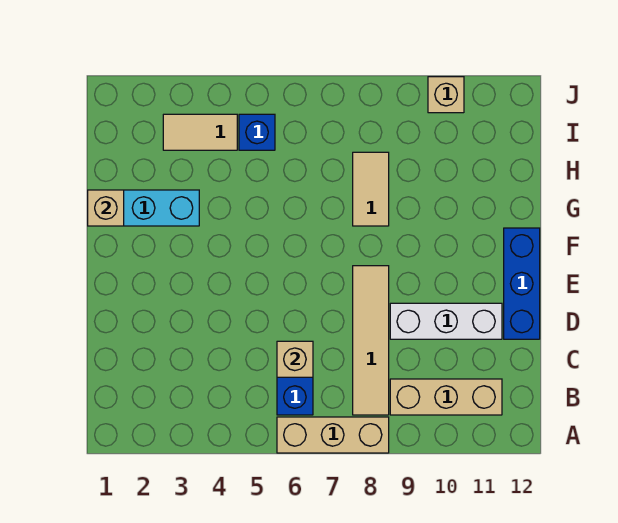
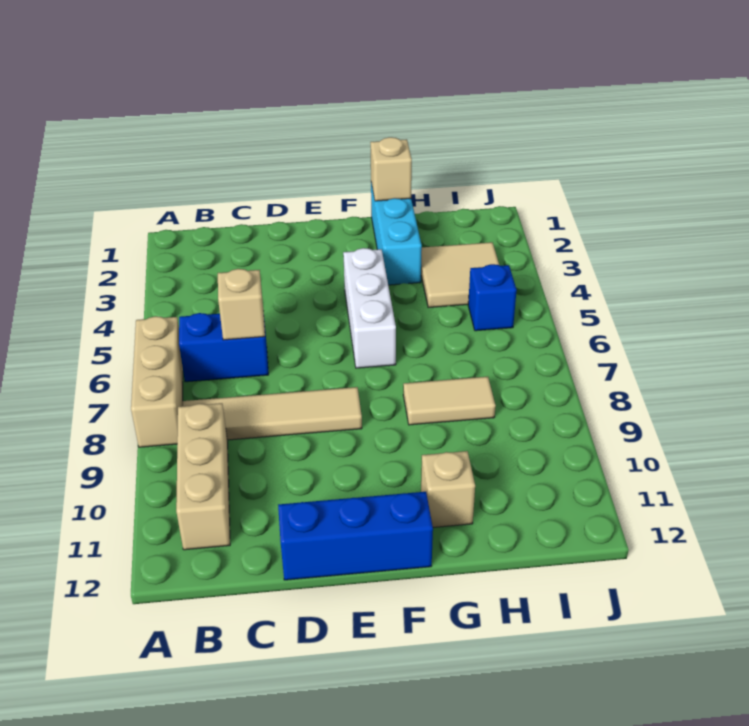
white 1x3 brick [390,303,502,339] -> white 1x3 brick moved to [343,248,396,368]
tan 1x2 tile [163,114,237,150] -> tan 2x2 tile [421,242,499,308]
tan 1x1 brick [428,77,464,113] -> tan 1x1 brick moved to [421,451,475,527]

